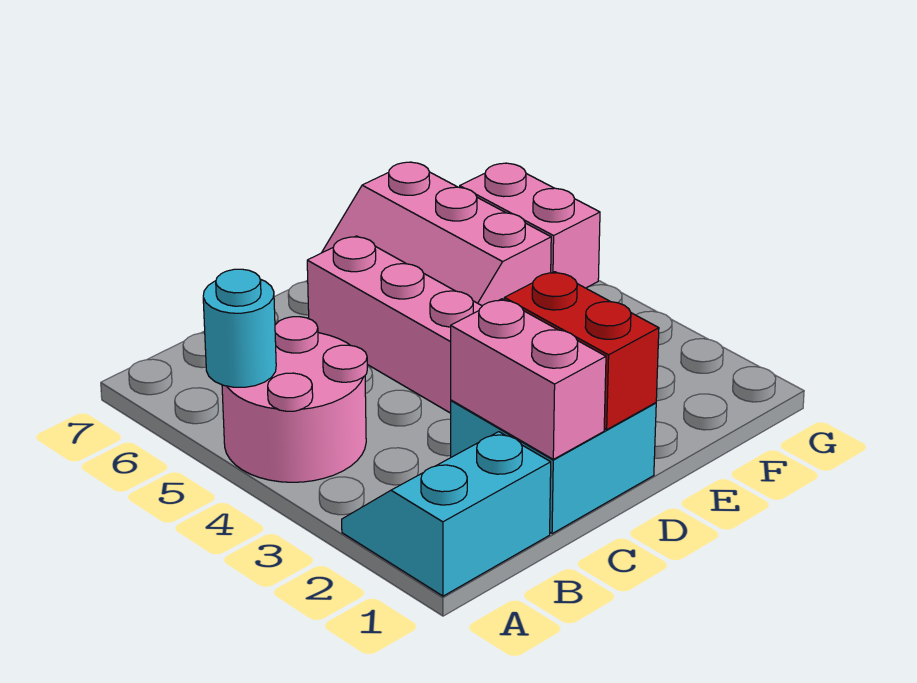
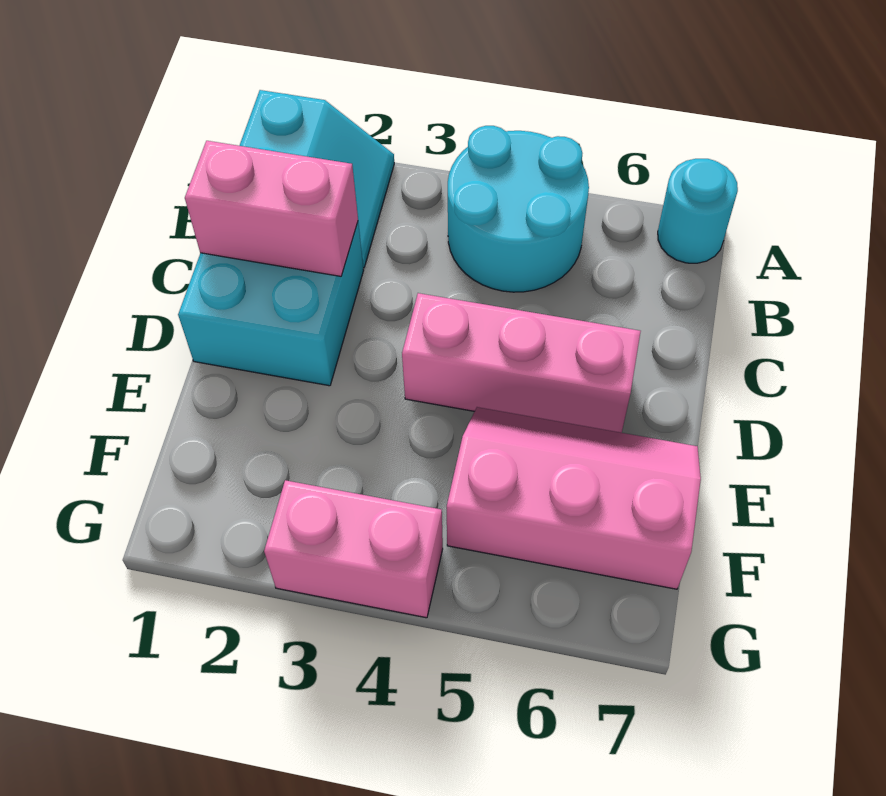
pink 2x2 round brick [222,317,367,482] -> cyan 2x2 round brick [448,126,589,292]
cyan 1x1 round brick [203,269,276,387] -> cyan 1x1 round brick moved to [658,159,738,263]
red 1x2 brick [504,272,659,430] -> none
pink 1x2 brick [460,163,600,288] -> pink 1x2 brick moved to [264,480,443,618]

